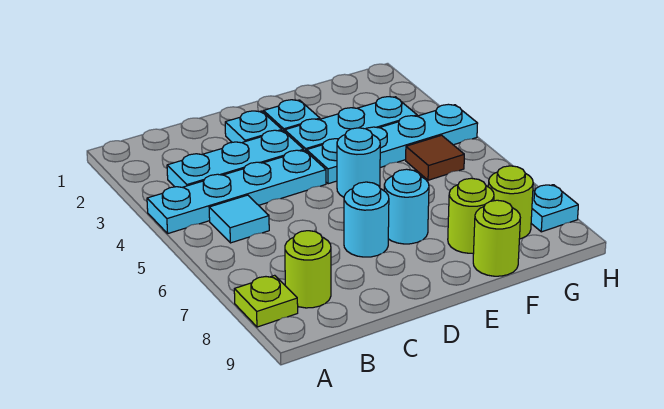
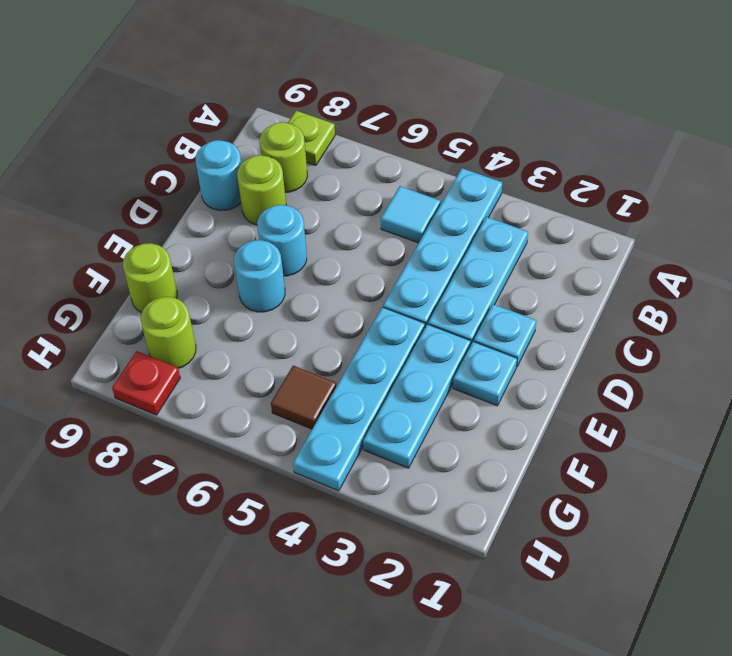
cyan 1x1 round brick [337,128,380,197] -> cyan 1x1 round brick moved to [196,140,242,211]
lime 1x1 round brick [448,178,494,253] -> lime 1x1 round brick moved to [237,155,286,225]
cyan 1x1 plate [531,185,578,232] -> red 1x1 plate [112,351,180,415]

